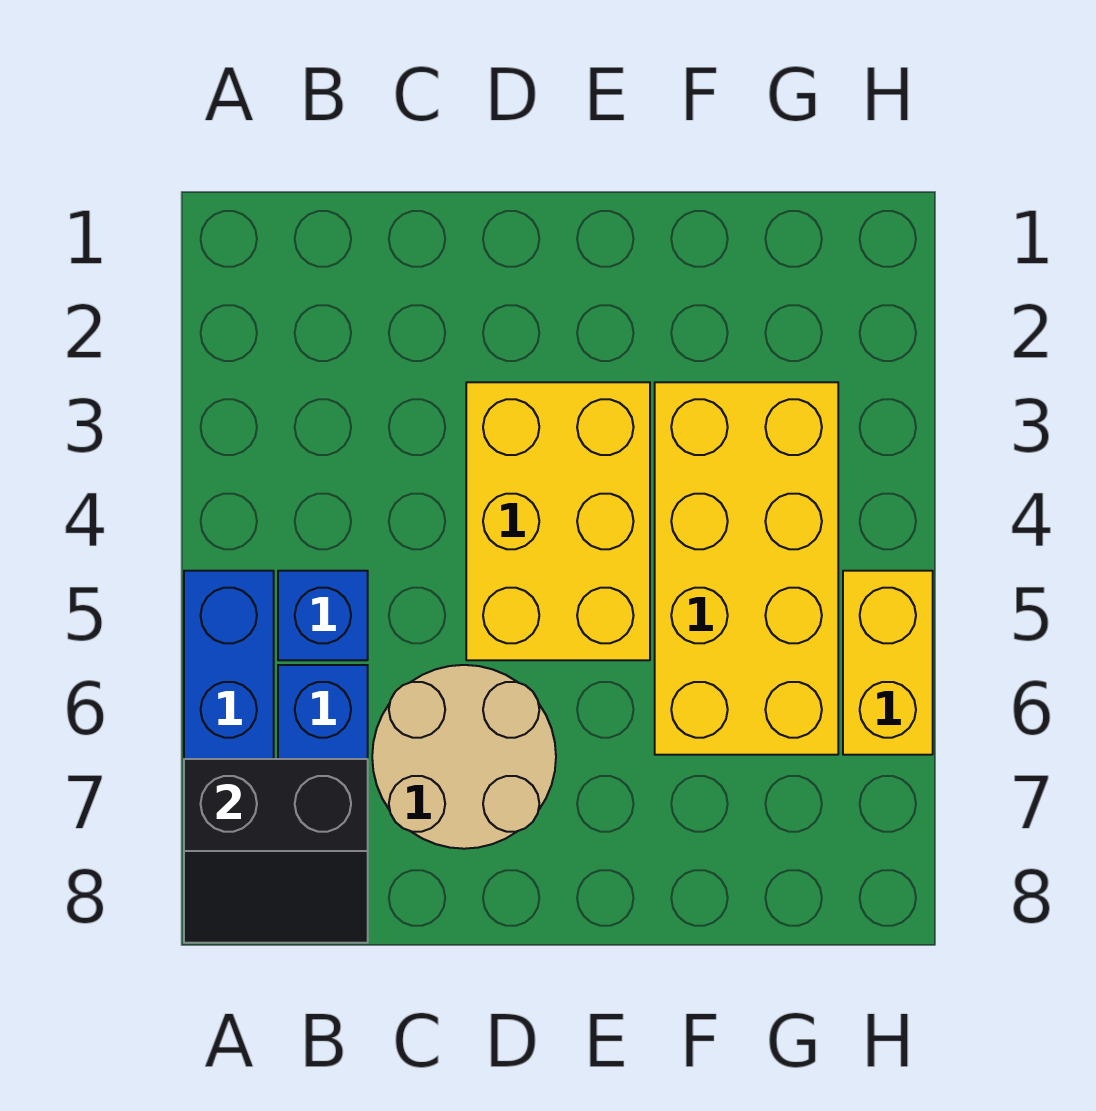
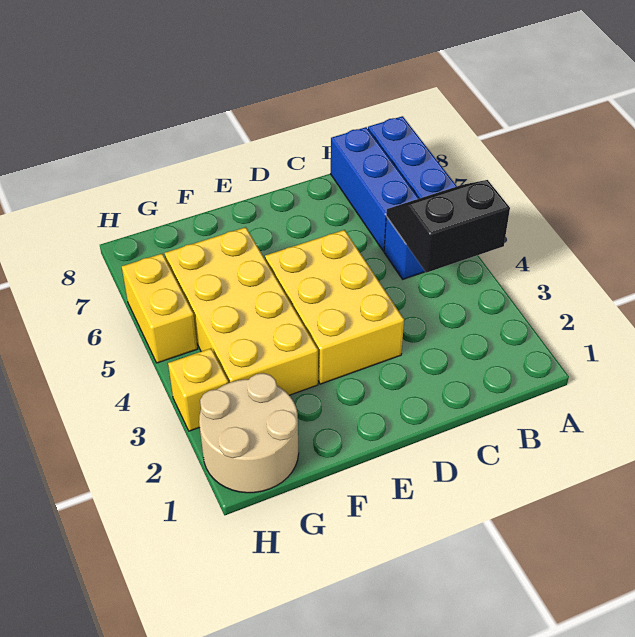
black 2x2 slope [184,759,368,943] -> black 2x2 slope moved to [386,180,510,273]
tan 2x2 round brick [372,665,556,849] -> tan 2x2 round brick moved to [199,373,299,493]
none -> yellow 1x1 brick [168,348,228,431]

